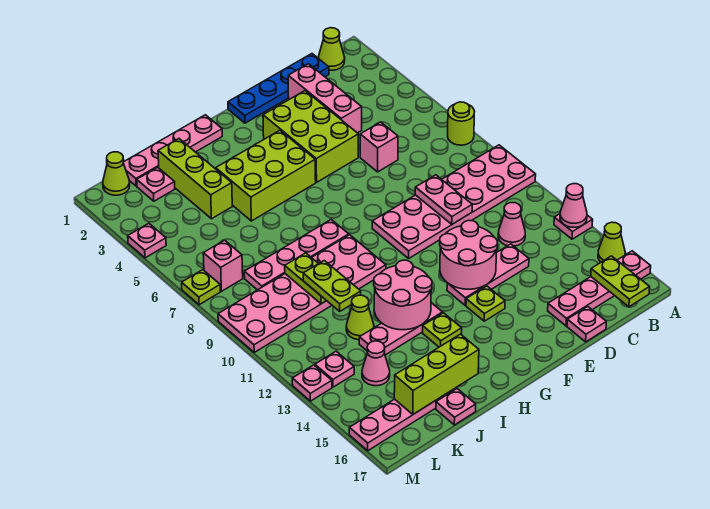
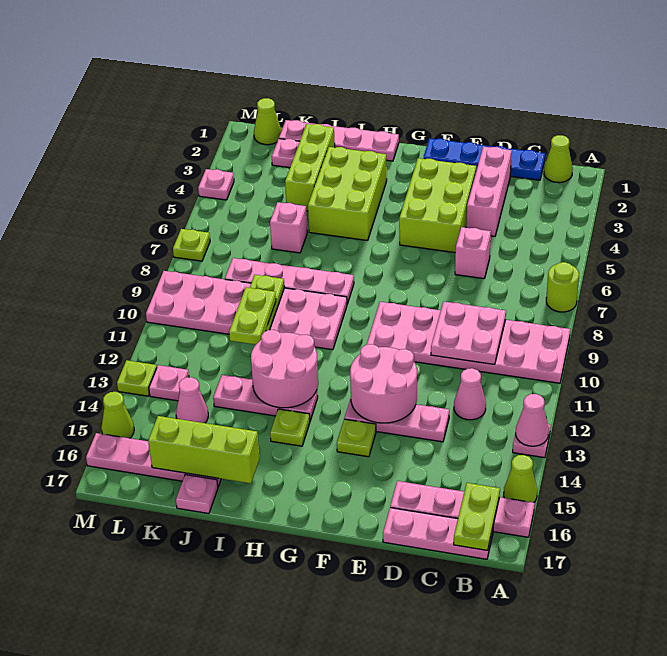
pink 1x2 plate [415,175,472,224] -> pink 2x2 plate [431,302,506,364]
pink 1x1 plate [567,307,606,342] -> pink 1x3 plate [383,508,493,559]
lime 2x3 brick [216,130,316,221] -> lime 2x3 brick turned to [308,147,387,241]
lime 1x1 cone [346,295,374,340] -> lime 1x1 cone moved to [101,392,134,438]
pink 1x1 brick [203,240,243,291] -> pink 1x1 brick moved to [270,202,307,253]
pink 1x1 plate [292,365,332,401] -> lime 1x1 plate [117,360,157,396]

